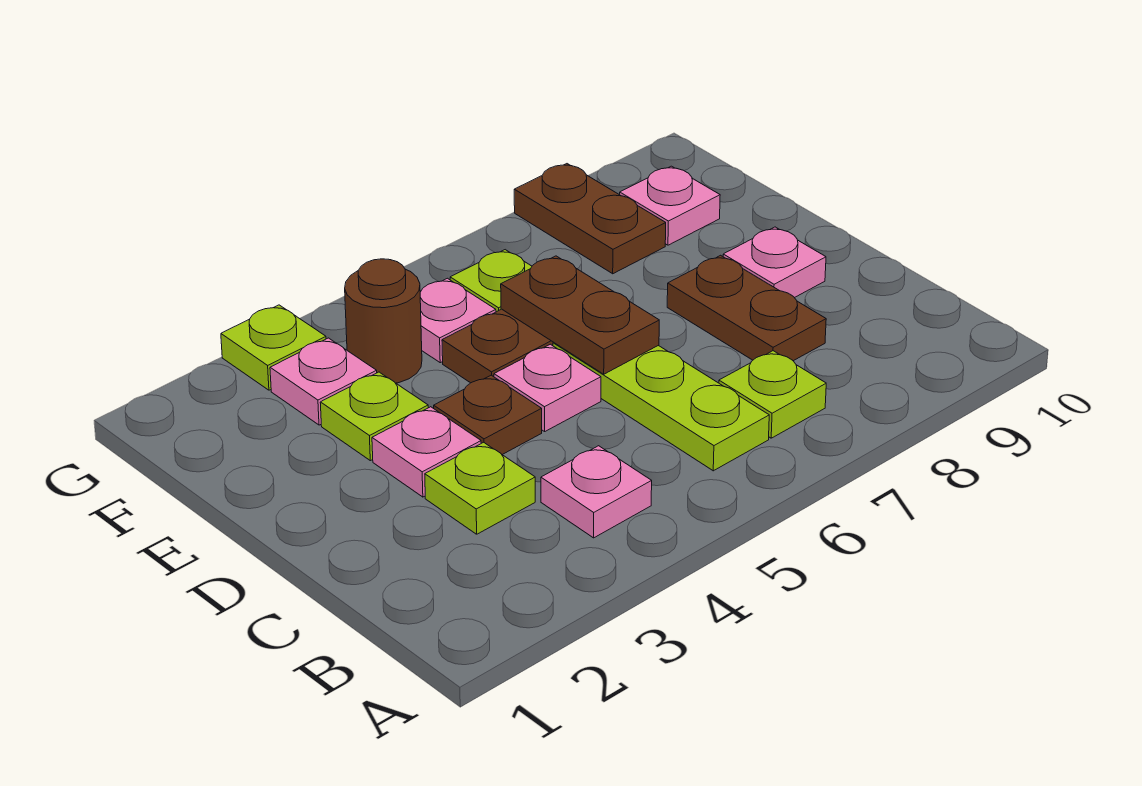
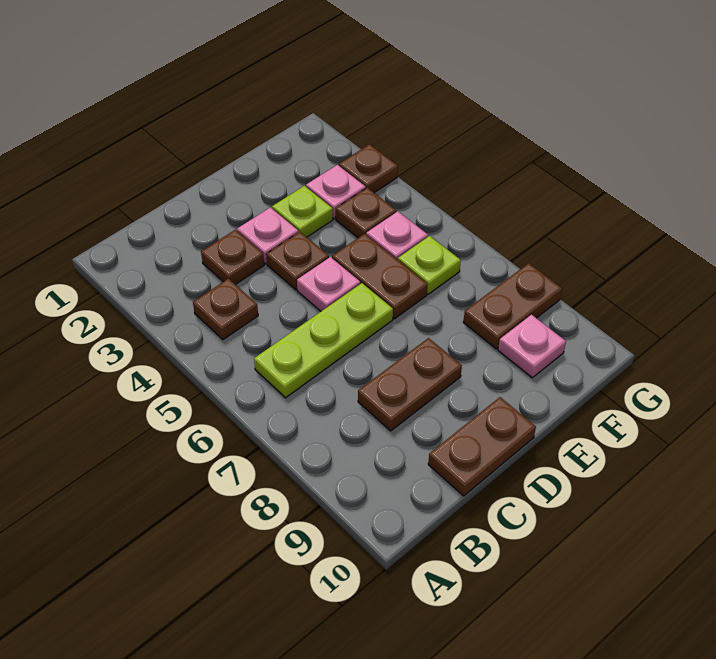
pink 1x1 plate [541,446,652,538] -> brown 1x1 plate [193,279,258,340]
lime 1x1 plate [719,351,826,438] -> none
lime 1x1 plate [425,442,535,534] -> brown 1x1 plate [201,230,264,285]
brown 1x2 plate [501,256,659,374] -> brown 1x2 plate moved to [428,397,536,496]
pink 1x1 plate [723,227,826,298] -> none
brown 1x1 round brick [345,259,422,383] -> brown 1x1 plate [336,188,396,238]
lime 1x1 plate [221,305,326,390] -> brown 1x1 plate [339,144,398,193]

